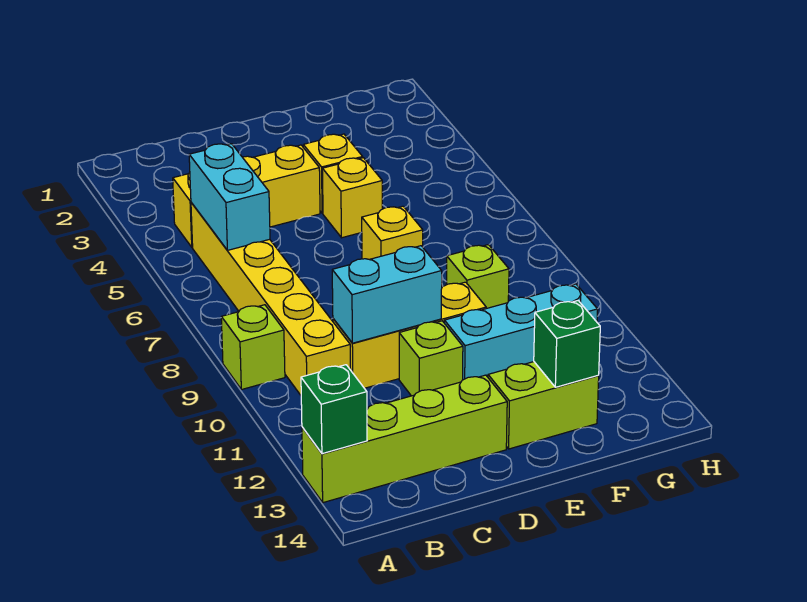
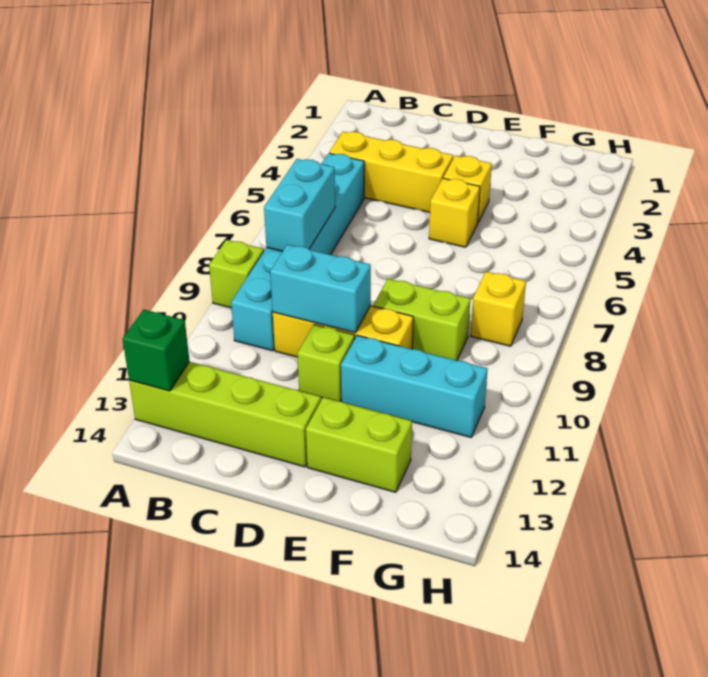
yellow 1x6 brick [191,203,351,395] -> cyan 1x6 brick [231,153,364,351]
cyan 1x2 brick [189,144,270,250] -> cyan 1x2 brick moved to [264,159,335,251]
yellow 1x1 brick [362,206,423,259] -> yellow 1x1 brick moved to [471,272,526,346]
lime 1x1 brick [446,245,509,308] -> lime 1x2 brick [373,279,470,361]
green 1x1 brick [534,301,600,387] -> none

